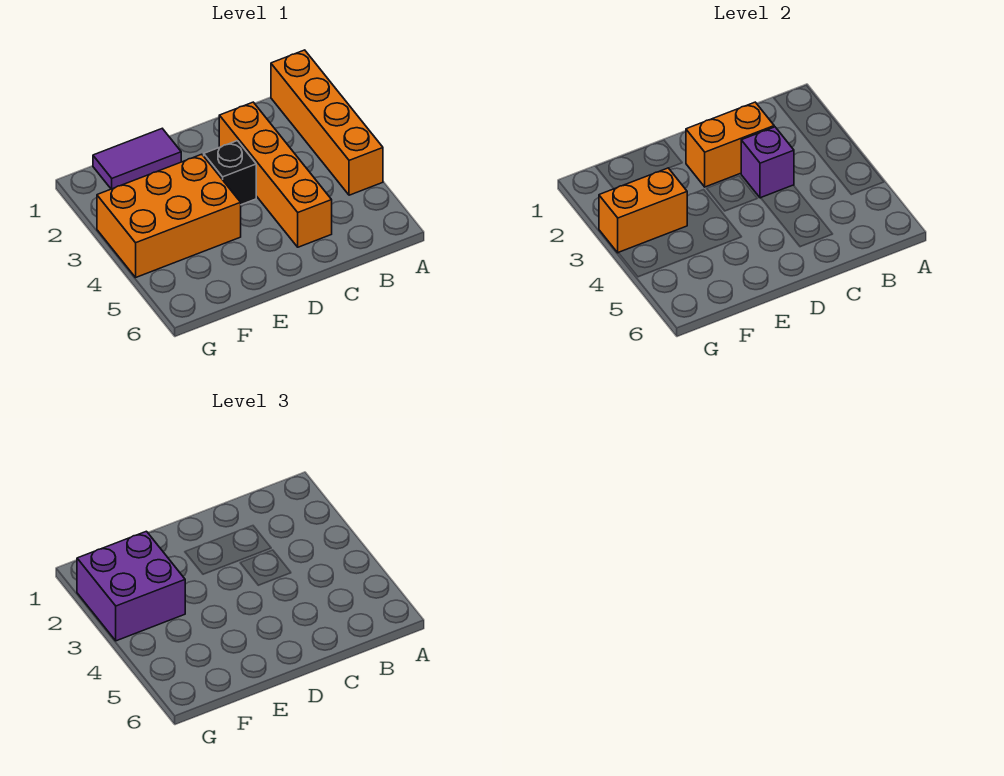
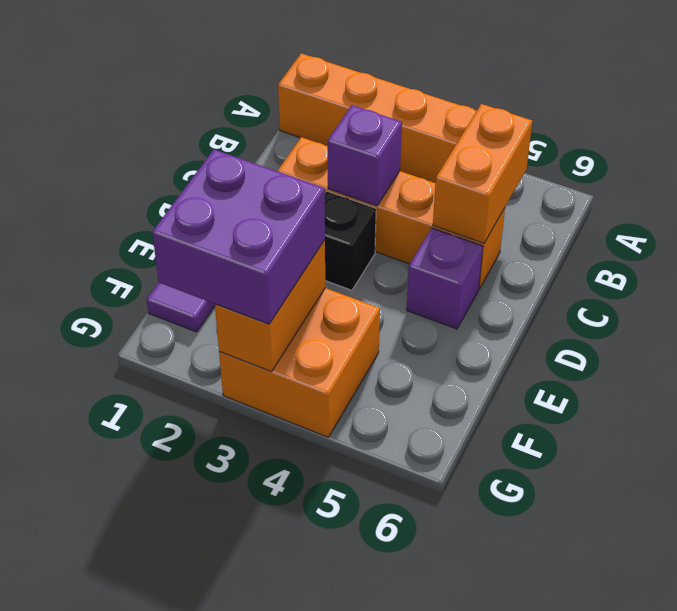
orange 1x2 brick [686,102,774,187] -> orange 1x2 brick moved to [433,104,533,243]
none -> purple 1x1 brick [407,228,483,329]
orange 2x3 brick [97,154,241,277] -> orange 2x2 brick [219,288,380,437]

